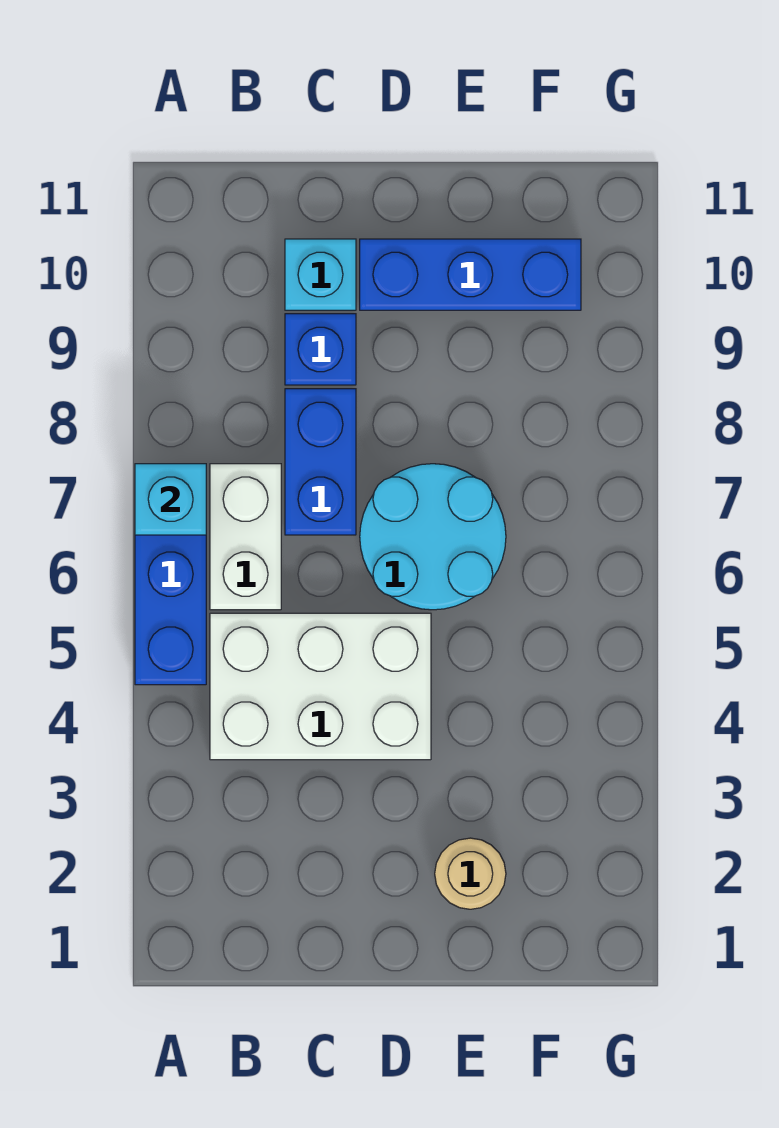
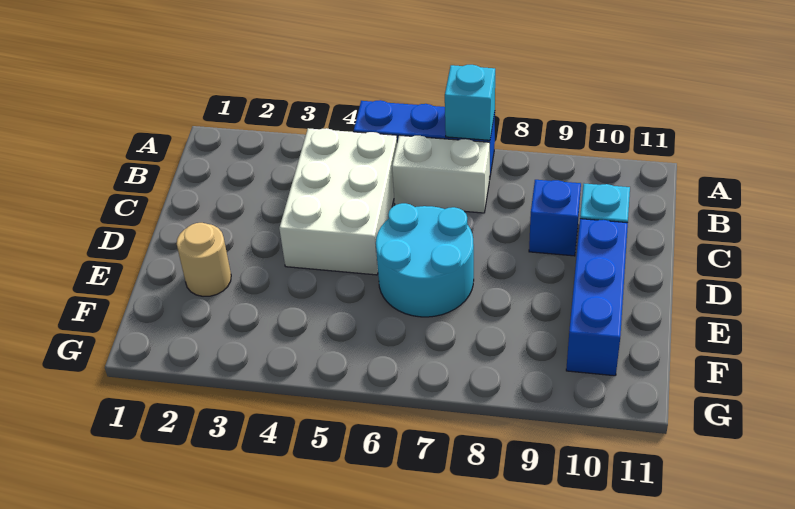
blue 1x2 brick [285,389,356,535] -> none

